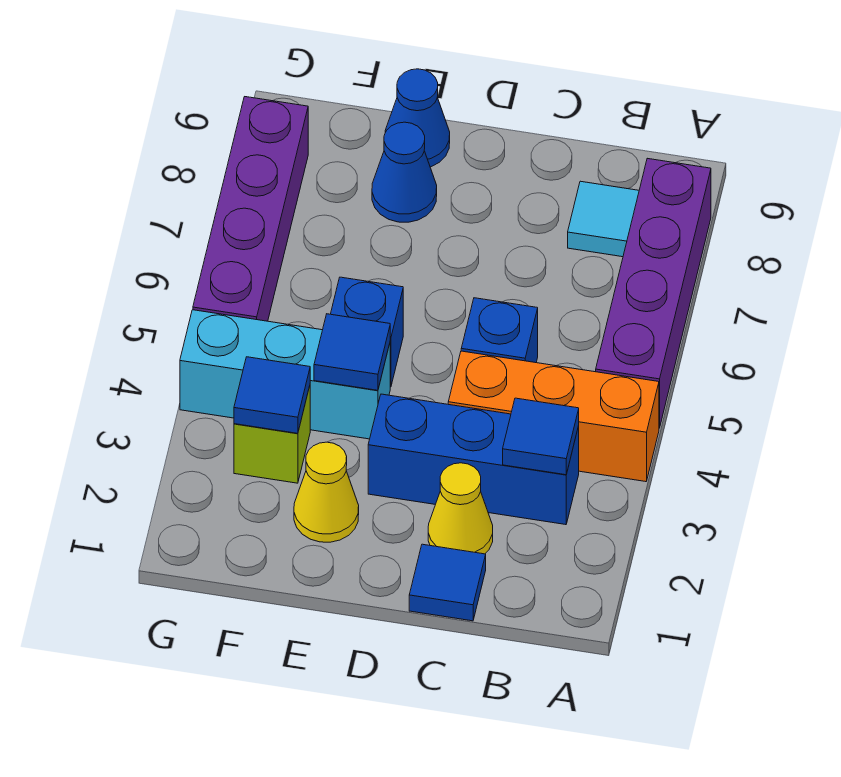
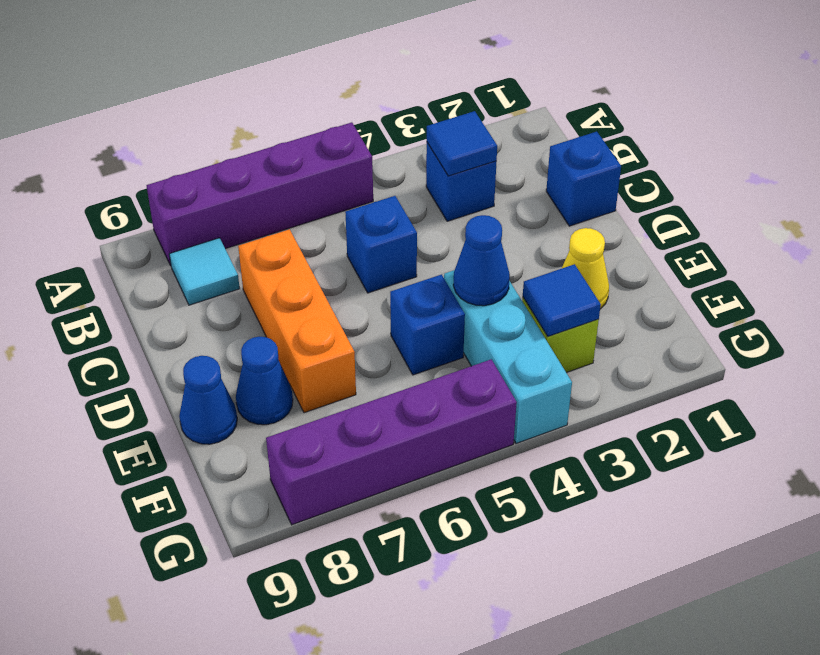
orange 1x3 brick [448,351,659,482] -> orange 1x3 brick moved to [238,229,356,413]
blue 1x3 brick [368,394,579,525] -> blue 1x1 brick [426,143,497,221]
blue 1x1 tile [409,544,486,621] -> blue 1x1 brick [546,132,621,226]
yellow 1x1 cone [428,463,493,554] -> none
blue 1x1 tile [314,314,390,390] -> blue 1x1 cone [453,215,510,306]

